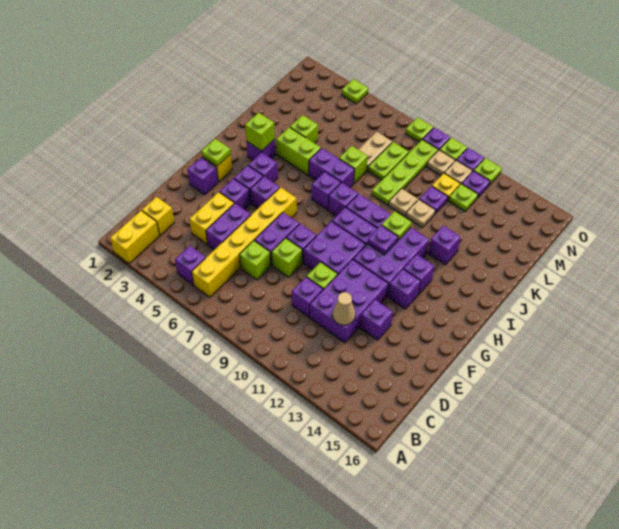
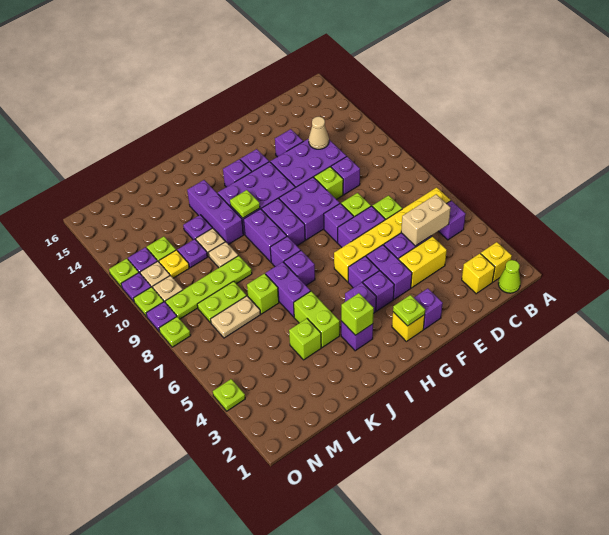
yellow 1x2 brick [110,211,159,264] -> yellow 1x1 brick [481,242,512,282]
none -> lime 1x1 cone [498,260,521,293]
none -> tan 1x2 brick [401,194,451,246]
purple 1x1 brick [219,179,250,210] -> purple 1x2 brick [366,245,412,299]
purple 1x1 plate [367,225,398,255] -> purple 1x1 plate moved to [183,215,212,240]
purple 1x1 brick [428,226,461,265] -> purple 1x3 brick [187,180,244,245]

